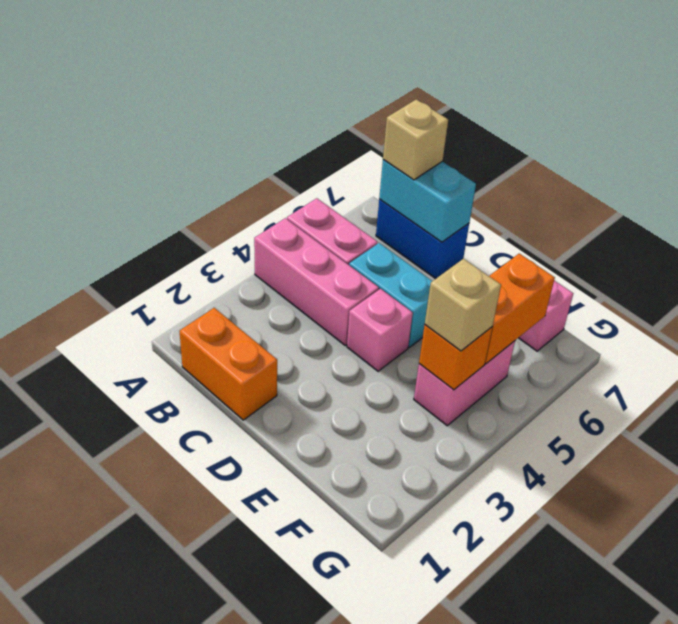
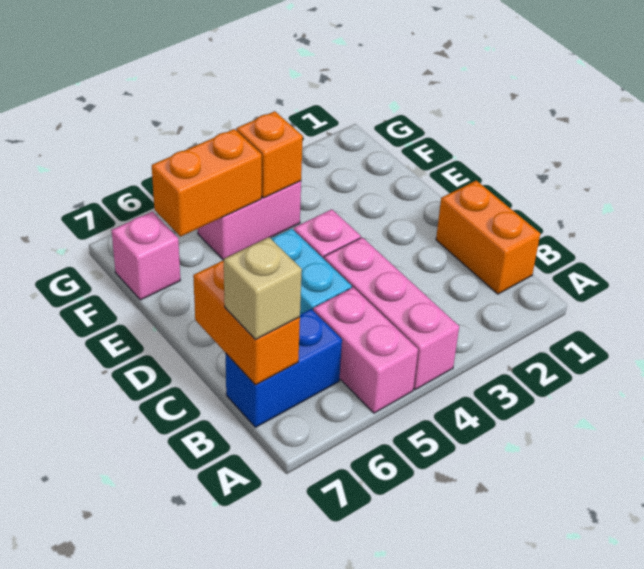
blue 1x2 brick [376,199,469,279] -> blue 1x2 brick turned to [225,309,342,427]
cyan 1x2 brick [379,160,476,242] -> orange 1x2 brick [193,261,300,385]
tan 1x1 brick [425,259,501,351] -> none

